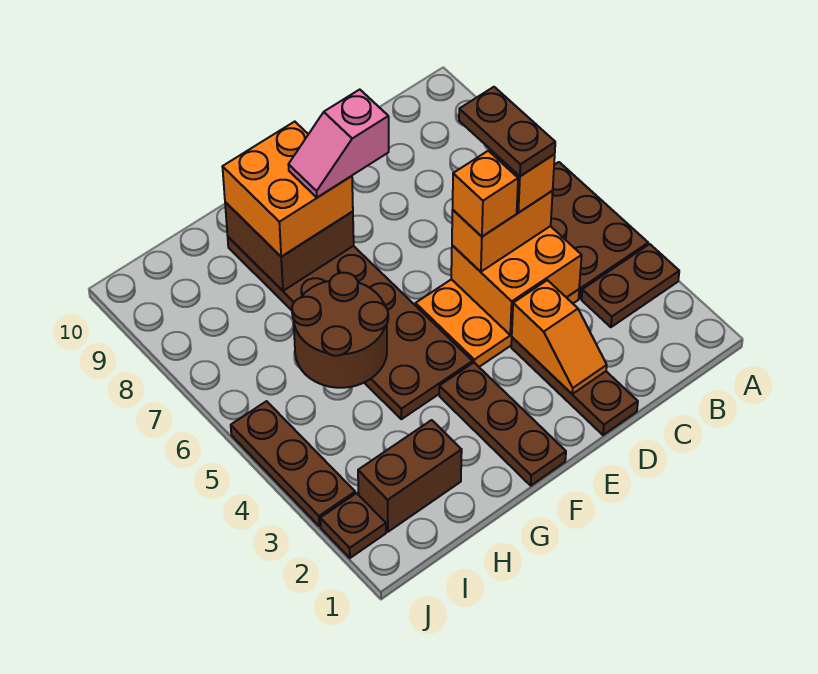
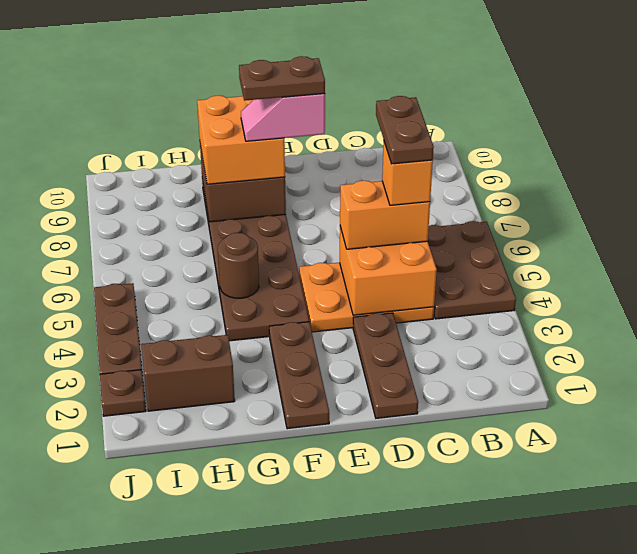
brown 1x2 plate [582,244,679,327] -> brown 1x2 plate moved to [239,56,325,101]
orange 1x2 slope [511,280,607,394] -> none
orange 1x1 brick [453,151,518,236] -> none
brown 2x2 round brick [292,273,388,388] -> brown 1x1 round brick [218,233,259,298]

